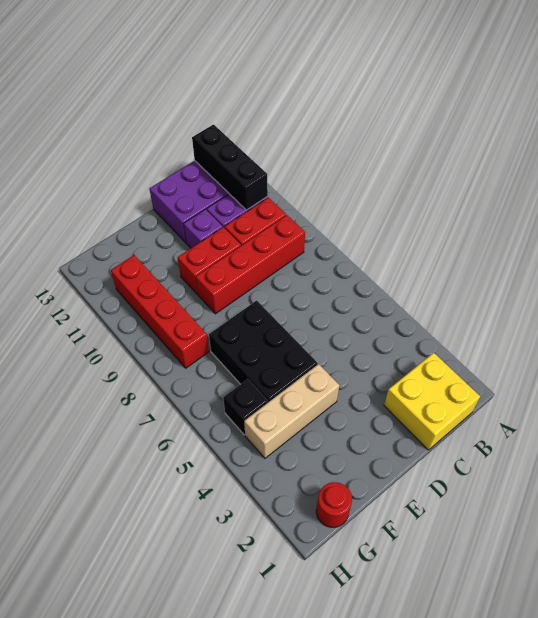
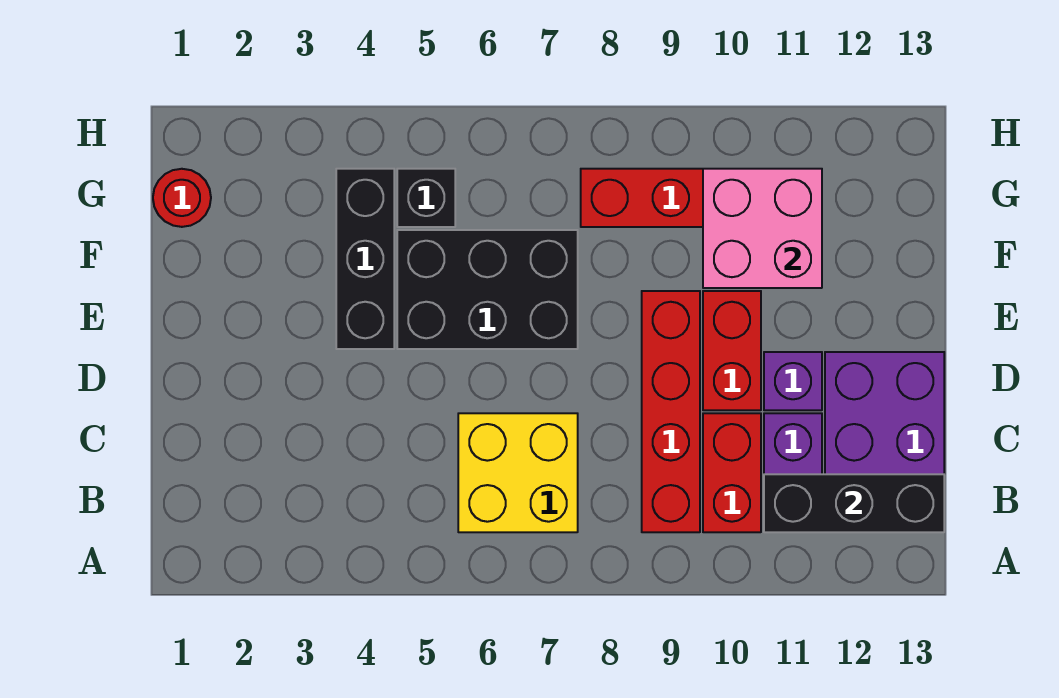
yellow 2x2 brick [384,353,480,450] -> yellow 2x2 brick moved to [458,413,578,532]
tan 1x3 brick [244,364,339,458] -> black 1x3 brick [336,169,394,349]
none -> pink 2x2 brick [703,169,822,288]

